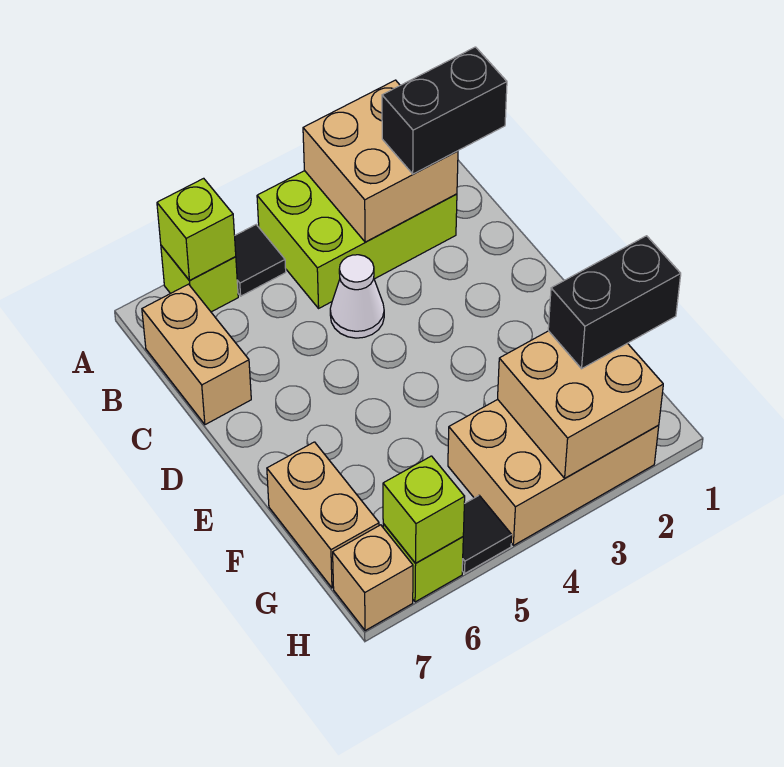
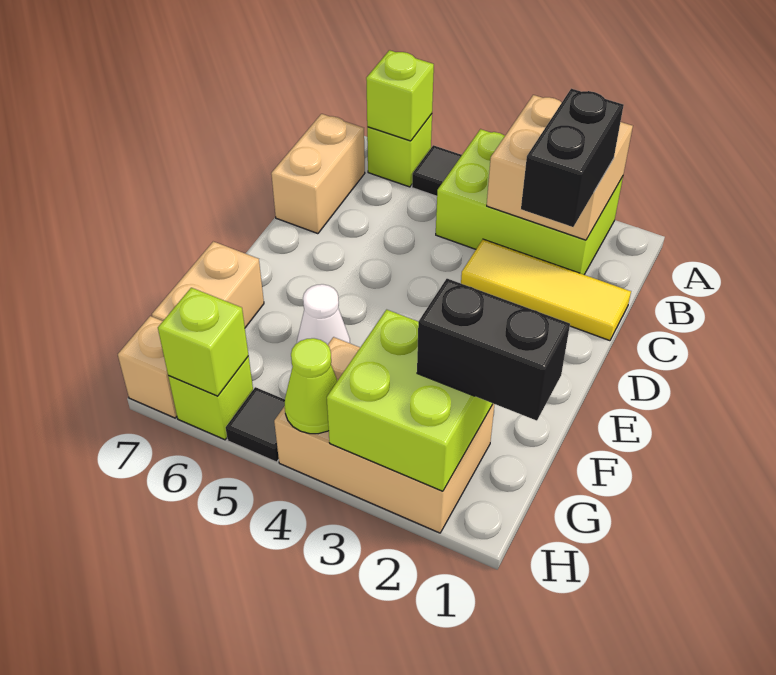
black 1x2 brick [382,47,507,174] -> black 1x2 brick turned to [521,89,624,227]
none -> yellow 1x3 tile [461,239,631,341]
white 1x1 cone [330,255,384,338] -> white 1x1 cone moved to [297,284,350,345]
tan 2x2 brick [498,331,663,478] -> lime 2x2 brick [327,310,493,491]
none -> lime 1x1 cone [285,338,337,434]

